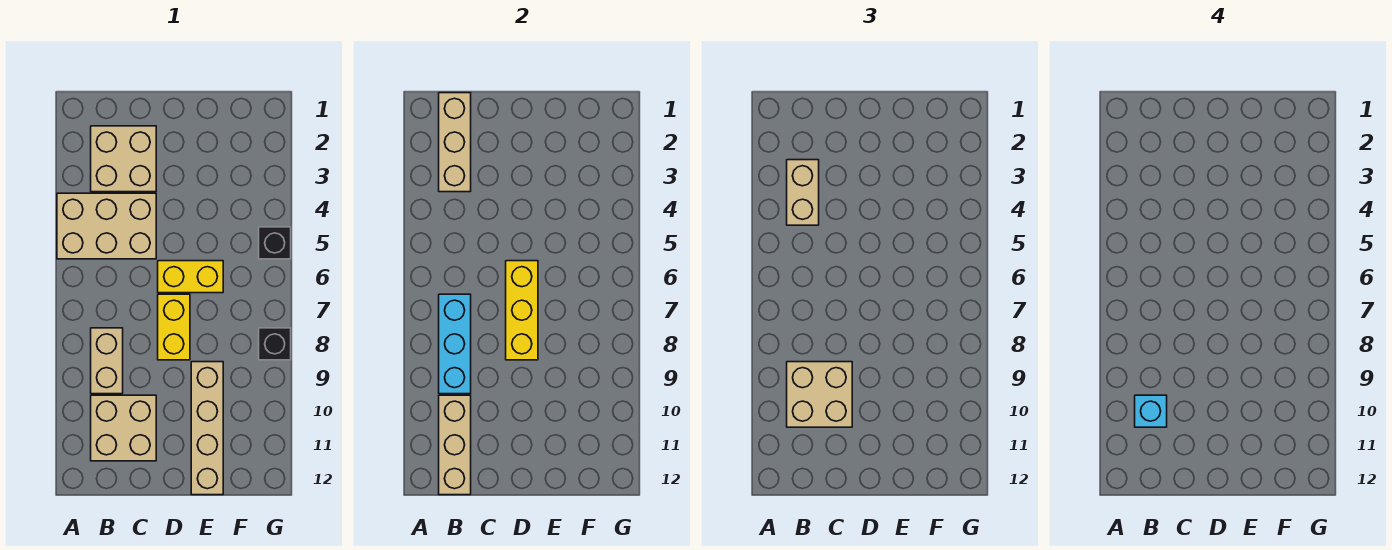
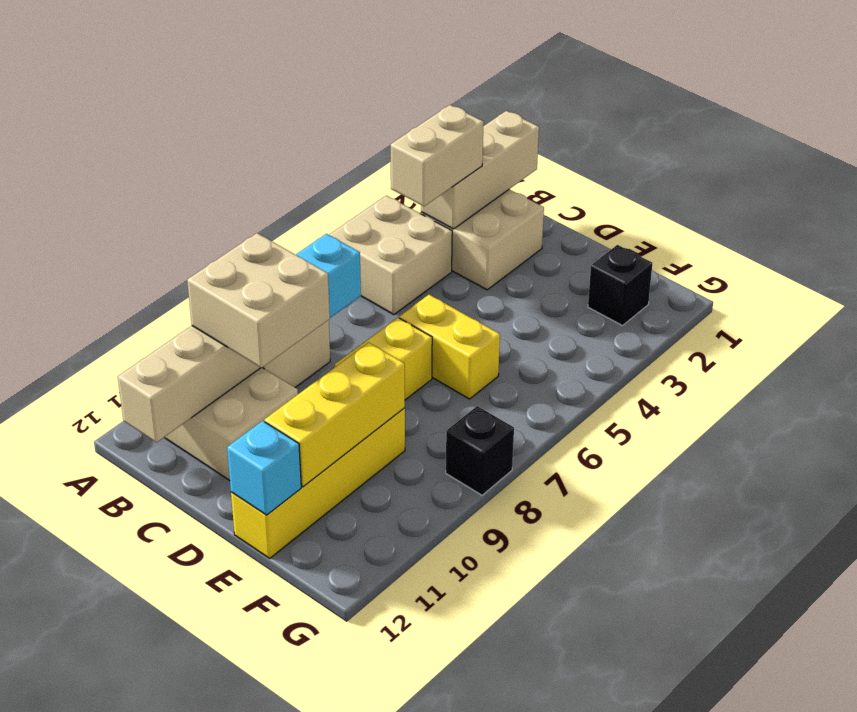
tan 2x3 brick [57,193,156,259] -> tan 2x2 brick [329,196,452,315]
cyan 1x1 brick [1135,395,1167,427] -> cyan 1x1 brick moved to [227,421,301,515]
yellow 1x3 brick [506,261,538,360] -> yellow 1x3 brick moved to [264,342,405,487]
tan 1x4 brick [191,362,223,495] -> yellow 1x4 brick [231,408,405,558]
black 1x1 brick [259,227,291,259] -> black 1x1 brick moved to [588,245,652,326]

